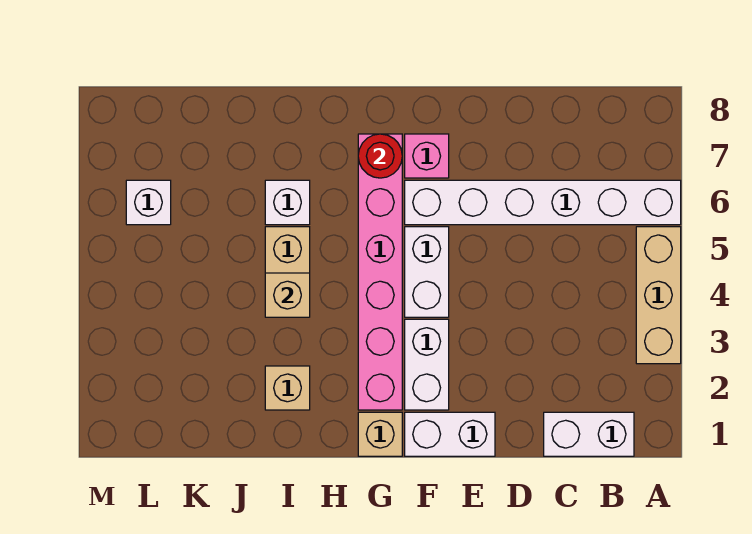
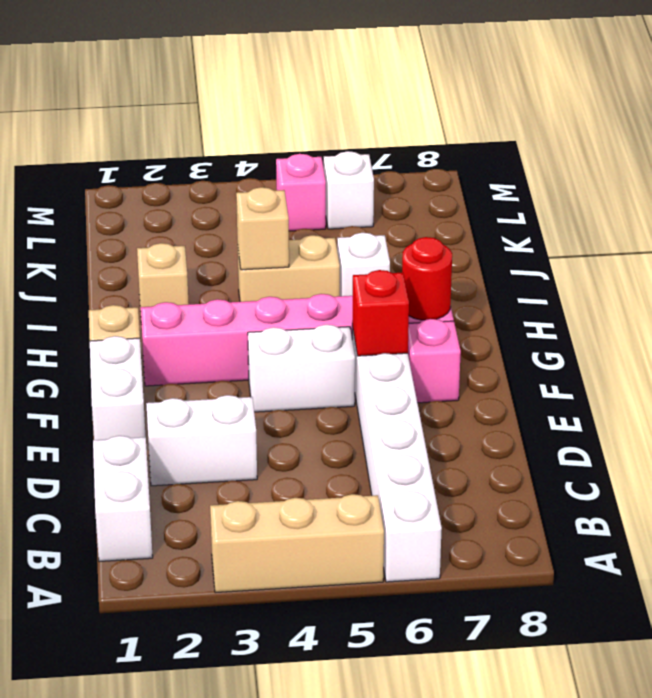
white 1x2 brick [405,319,449,410] -> white 1x2 brick moved to [146,395,257,486]
none -> red 1x1 brick [352,270,409,356]
none -> pink 1x1 brick [276,154,326,231]

